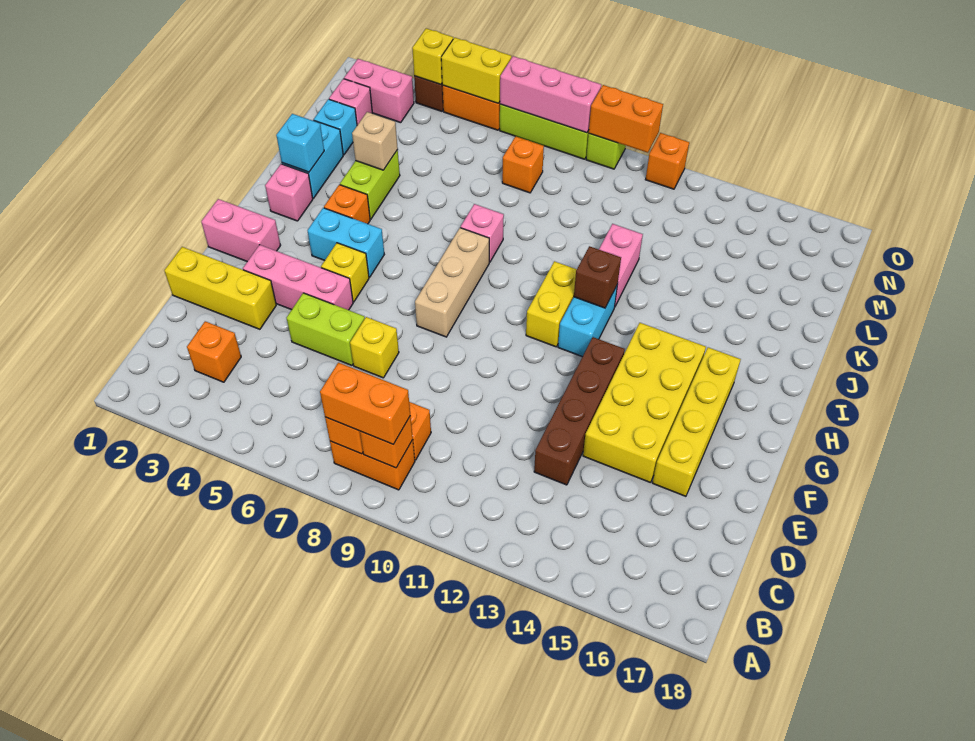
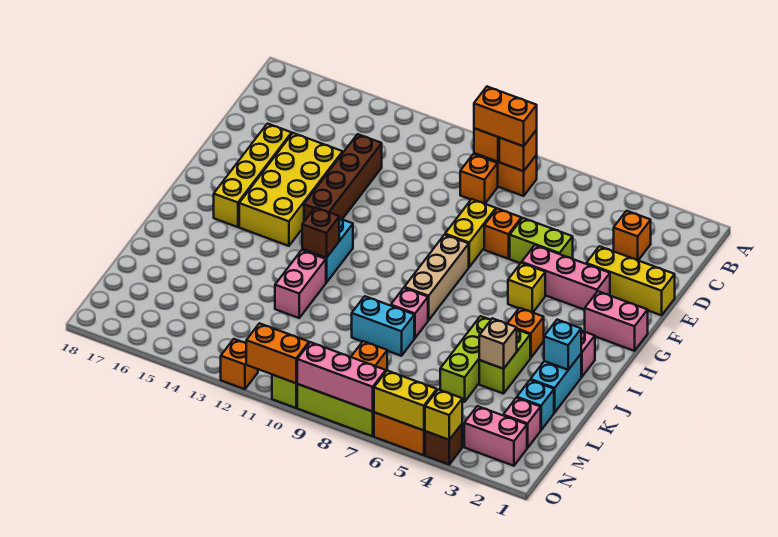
yellow 1x1 brick [350,317,399,378] -> orange 1x1 brick [484,209,521,259]
cyan 1x2 brick [308,208,384,277] -> cyan 1x2 brick moved to [352,296,414,356]
yellow 1x2 brick [526,261,577,347] -> yellow 1x2 brick moved to [445,199,496,267]
none -> lime 1x3 brick [440,316,491,402]

